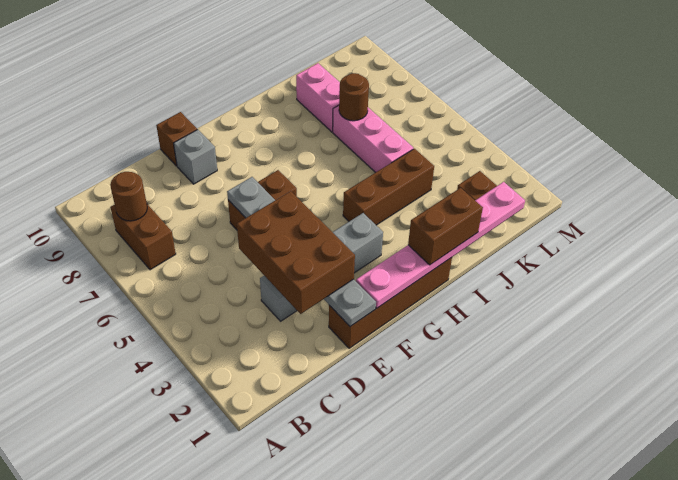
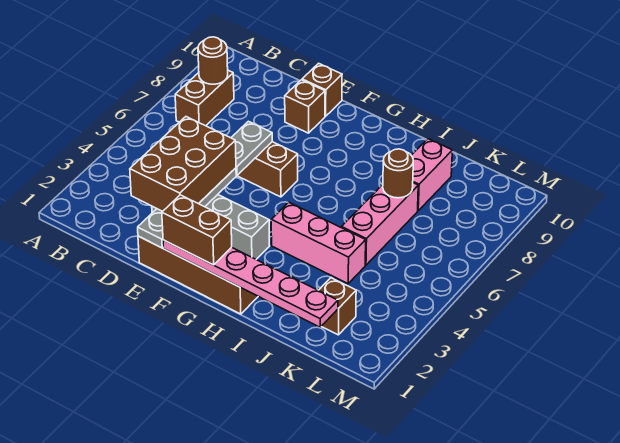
grey 1x1 brick [174,130,217,184] -> brown 1x1 brick [285,80,325,133]
brown 1x2 brick [408,188,483,265] -> brown 1x2 brick moved to [162,195,232,265]
brown 1x3 brick [343,149,434,225] -> pink 1x3 brick [271,202,366,284]

